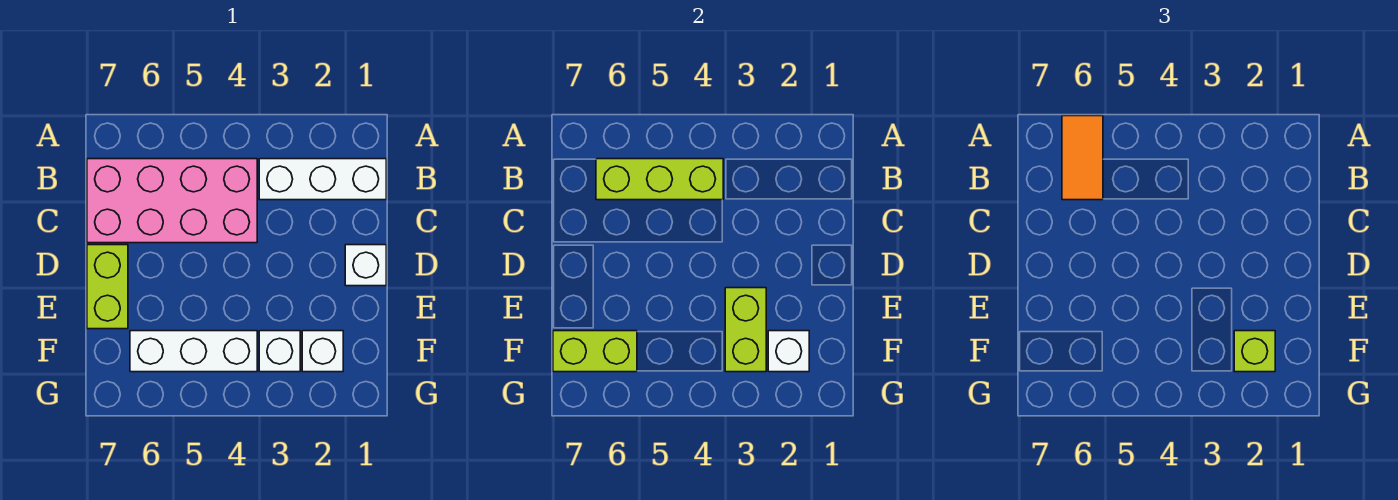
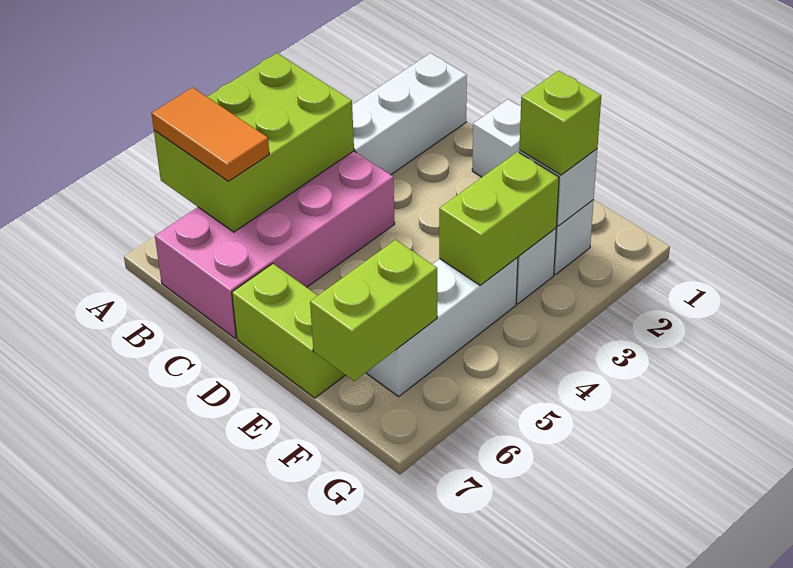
lime 1x3 brick [596,159,723,200] -> lime 2x3 brick [154,53,354,232]
lime 1x2 brick [725,288,766,372] -> lime 1x2 brick turned to [439,152,559,285]

